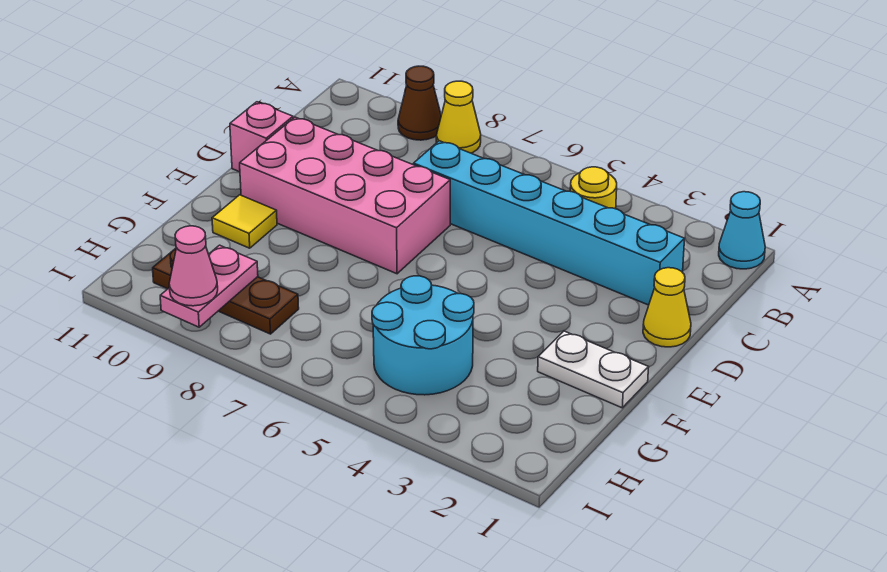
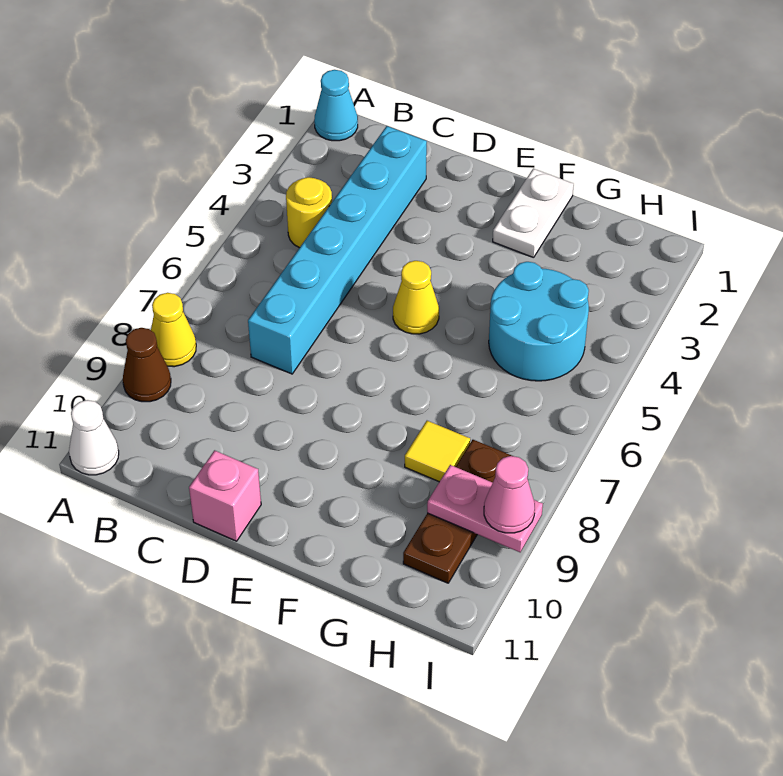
none -> white 1x1 cone [69,400,119,475]
yellow 1x1 cone [643,268,691,347] -> yellow 1x1 cone moved to [393,261,439,334]
pink 2x4 brick [240,117,450,274] -> none
yellow 1x1 tile [212,195,277,248] -> yellow 1x1 tile moved to [405,421,470,482]

